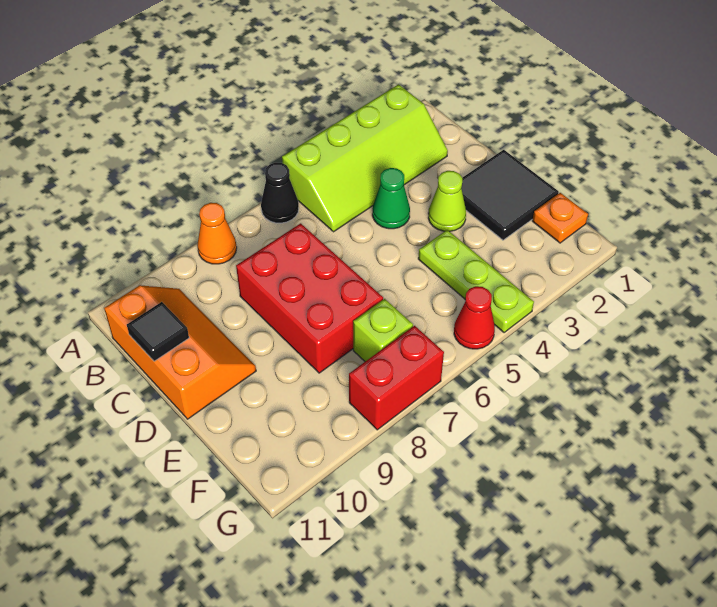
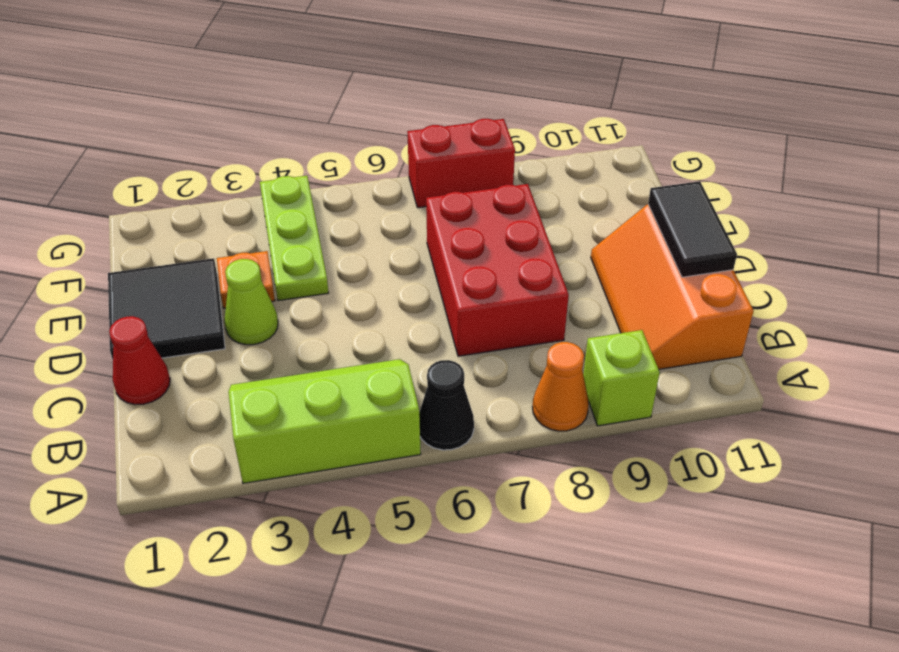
lime 2x4 slope [282,84,448,232] -> lime 2x3 slope [228,359,421,483]
green 1x1 cone [372,168,410,229] -> none
black 1x1 tile [127,302,189,361] -> black 1x2 tile [648,181,737,277]
orange 1x1 plate [532,193,588,243] -> orange 1x1 plate moved to [217,251,275,308]
lime 1x1 brick [353,299,413,361] -> lime 1x1 brick moved to [583,330,660,426]
red 1x1 cone [454,286,495,349] -> red 1x1 cone moved to [109,316,170,405]

